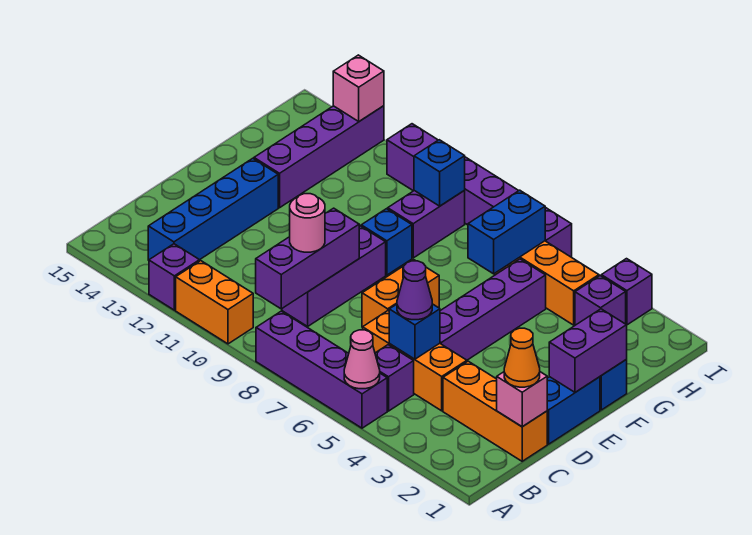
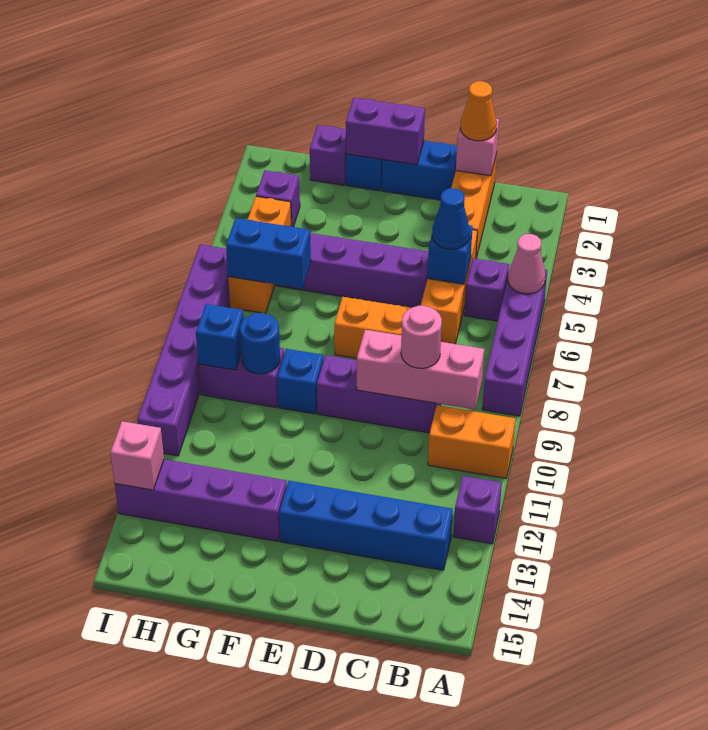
orange 1x2 brick [176,261,253,344] -> orange 1x2 brick turned to [428,405,516,478]
purple 1x3 brick [256,208,359,309] -> pink 1x3 brick [357,330,484,410]
purple 1x1 cone [397,261,432,320] -> blue 1x1 cone [432,188,470,249]
none -> blue 1x1 round brick [240,313,280,374]
purple 1x1 brick [601,259,652,325] -> purple 1x1 brick moved to [310,125,346,185]

